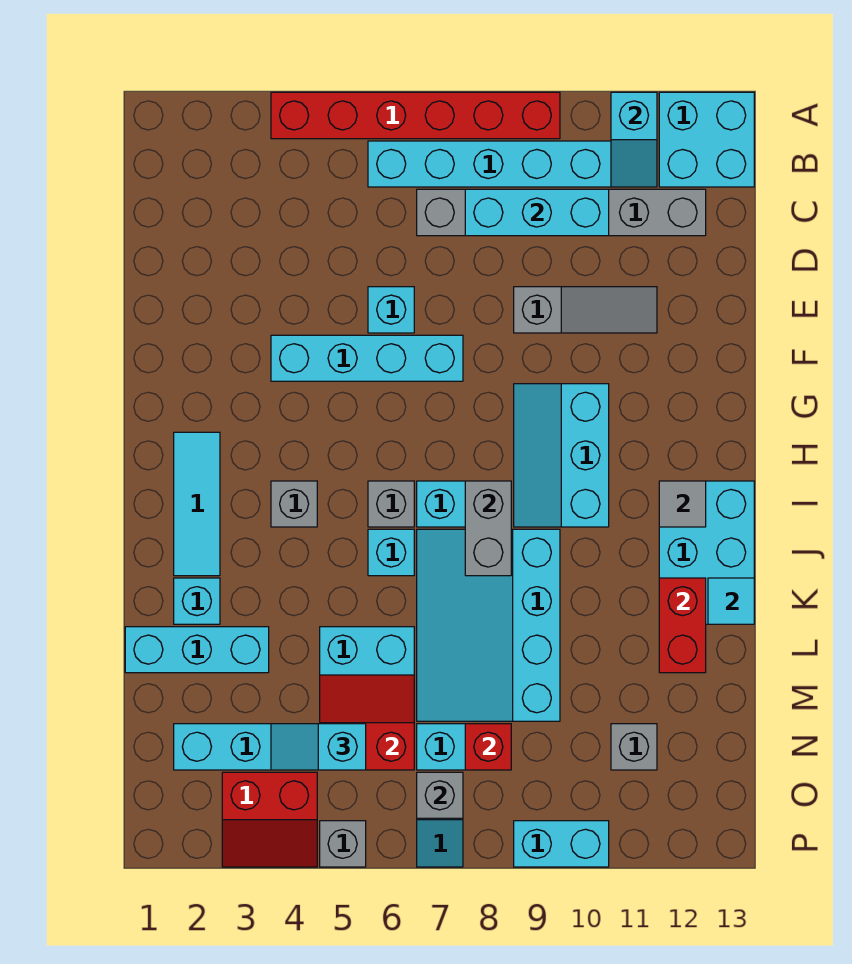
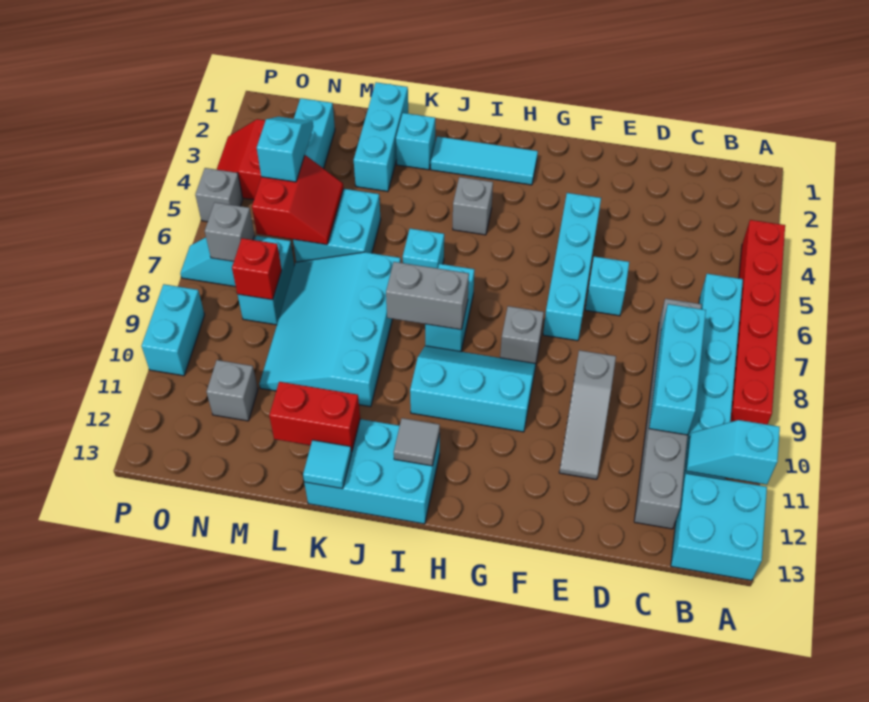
grey 1x1 brick [368,481,414,527] -> grey 1x1 brick moved to [500,306,544,363]
cyan 3x4 slope [417,529,560,721] -> cyan 3x4 slope turned to [259,252,401,407]

